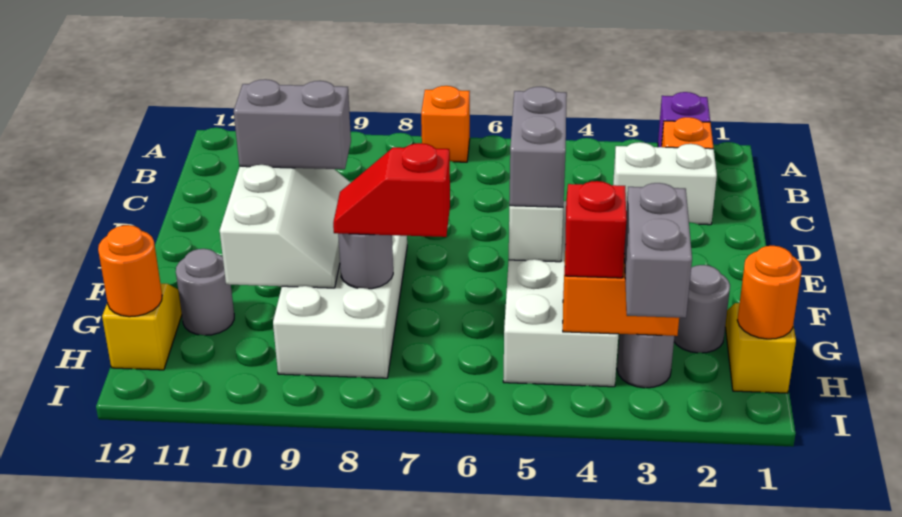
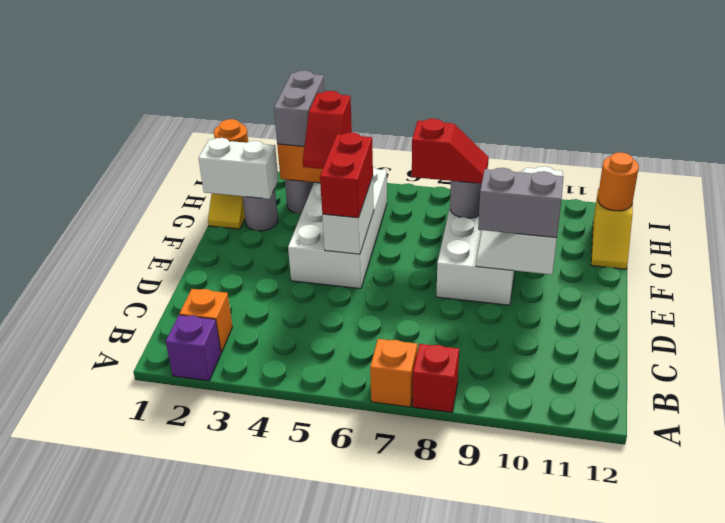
none -> red 1x1 brick [413,344,459,412]
white 1x2 brick [613,142,717,225] -> white 1x2 brick moved to [199,138,278,199]
grey 1x2 brick [509,87,567,207] -> red 1x2 brick [320,132,373,218]
grey 1x1 round brick [176,249,234,335] -> none

